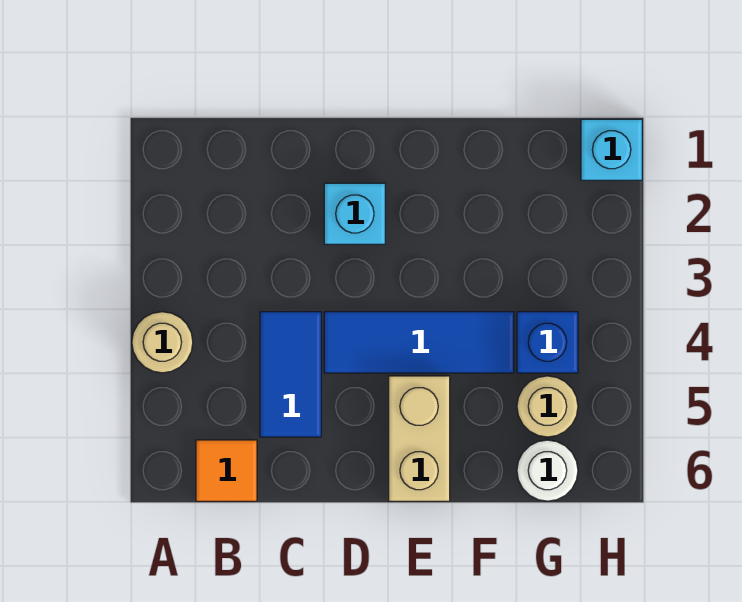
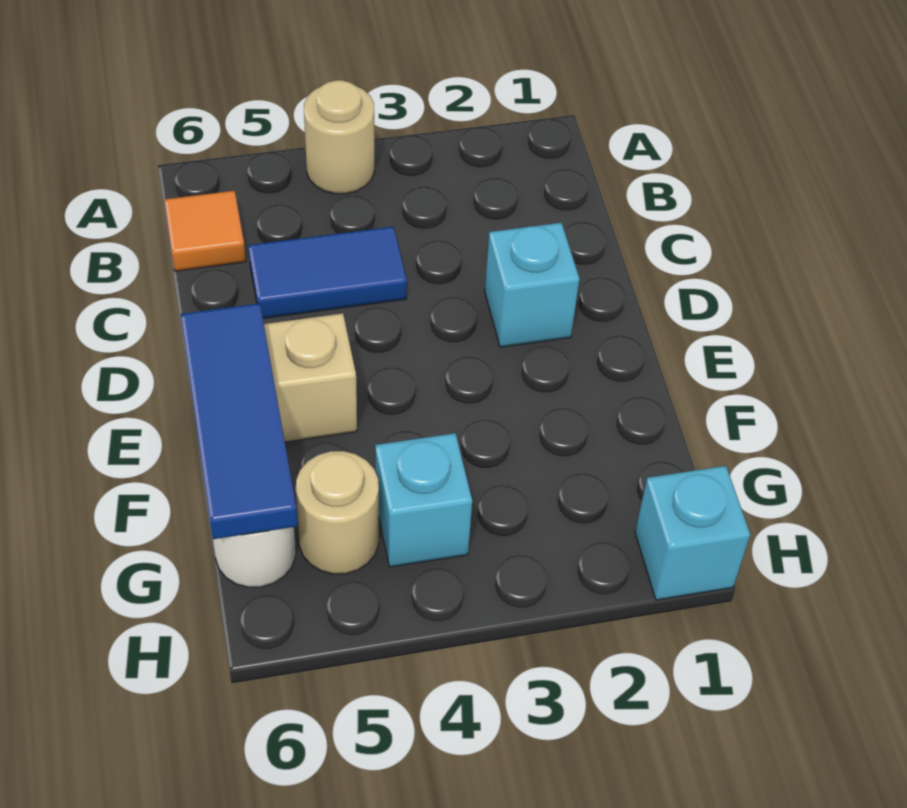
blue 1x3 tile [324,312,514,373] -> blue 1x3 tile moved to [181,303,298,539]
blue 1x1 brick [517,312,578,373] -> cyan 1x1 brick [375,433,472,567]

